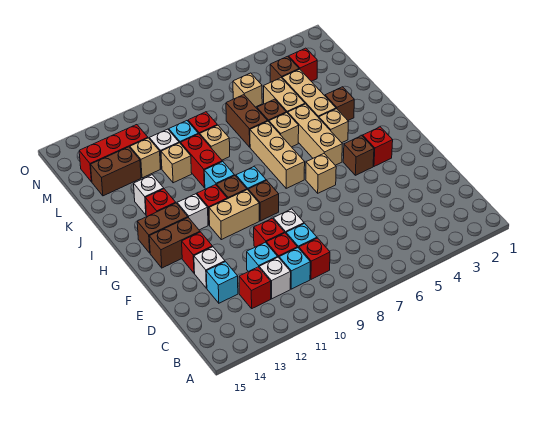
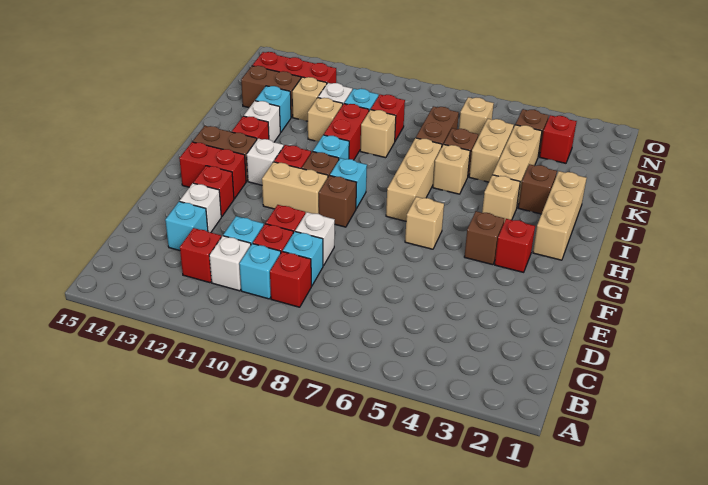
brown 1x2 brick [149,217,200,268] -> red 1x2 brick [179,142,246,199]
tan 1x3 brick [288,104,342,165] -> tan 1x3 brick moved to [533,171,587,260]
none -> cyan 1x1 brick [255,86,291,133]

